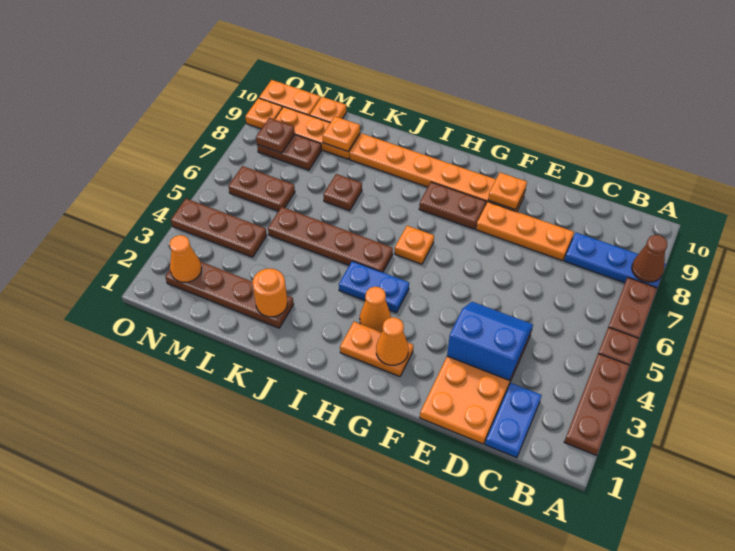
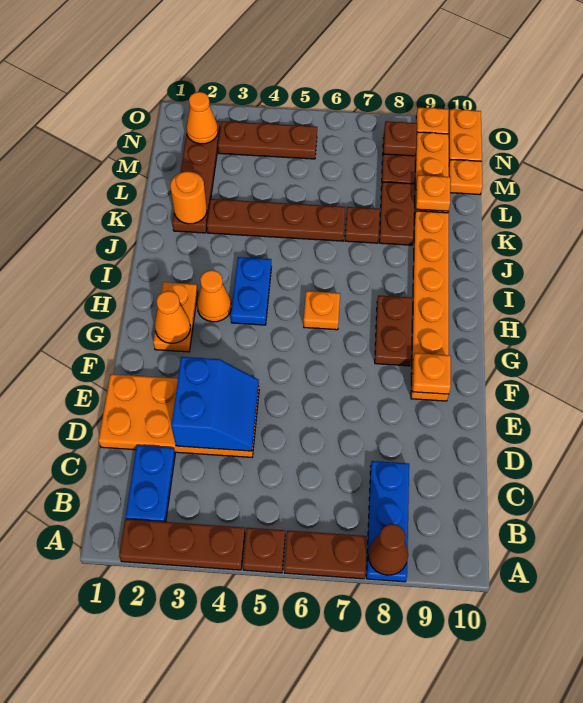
blue 1x2 plate [485,383,542,458] -> blue 1x2 plate turned to [125,445,175,522]
orange 1x3 plate [476,202,574,261] -> none
brown 1x4 plate [268,207,393,272] -> brown 1x4 plate turned to [207,199,345,241]
brown 1x3 plate [171,199,267,257] -> brown 1x3 plate turned to [218,121,317,159]
brown 1x2 plate [228,166,295,211] -> brown 1x2 plate moved to [379,182,415,245]

